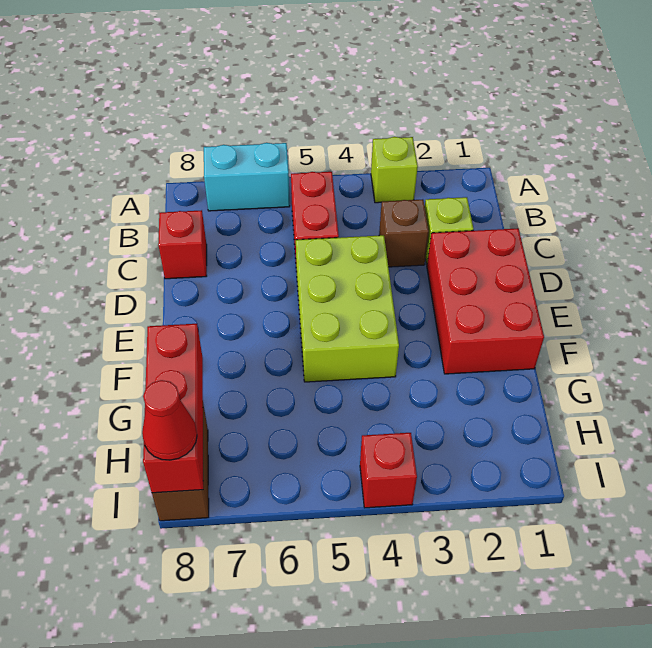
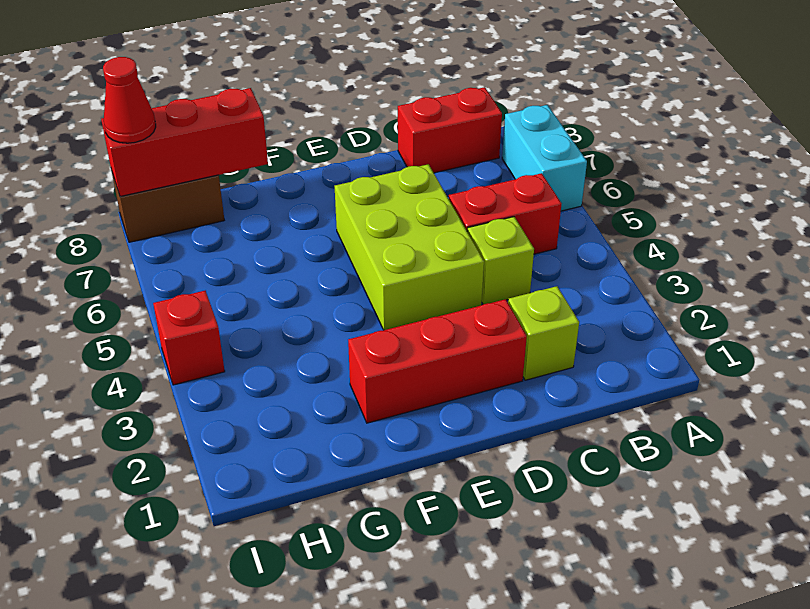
lime 1x1 brick [371,137,418,203] -> lime 1x1 brick moved to [467,217,534,304]
brown 1x1 brick [379,199,429,267] -> none
red 1x1 brick [158,210,207,279] -> red 1x2 brick [398,87,502,173]
red 2x3 brick [427,228,544,374] -> red 1x3 brick [348,299,527,423]
lime 2x3 brick [296,235,399,382] -> lime 2x3 brick turned to [335,164,484,330]

